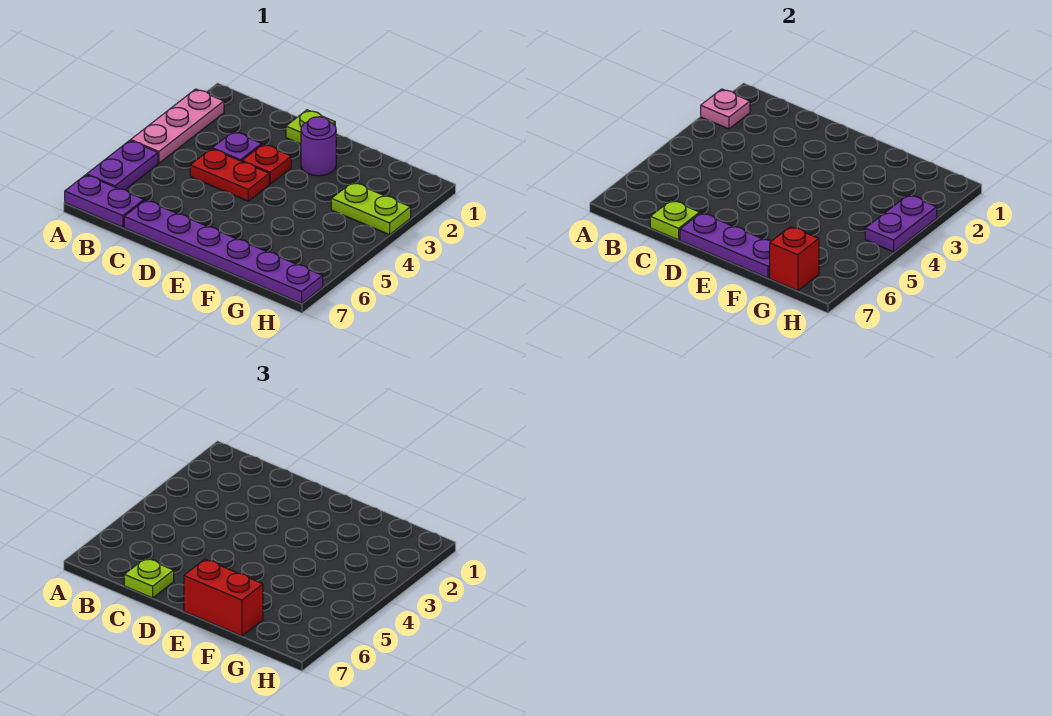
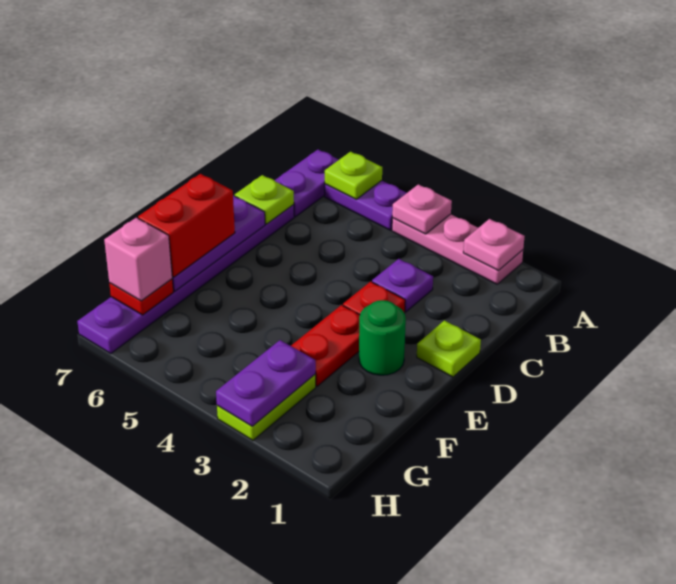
none -> pink 1x1 plate [392,184,452,234]
red 1x2 plate [190,149,269,201] -> red 1x2 plate moved to [291,305,360,386]
lime 1x1 plate [124,558,174,598] -> lime 1x1 plate moved to [325,152,382,199]
purple 1x1 round brick [301,117,336,176] -> green 1x1 round brick [359,300,406,375]
red 1x1 brick [770,227,819,291] -> red 1x1 plate [109,279,174,315]
none -> pink 1x1 brick [104,218,172,301]
purple 1x2 plate [865,195,937,252] -> purple 1x2 plate turned to [216,340,316,426]

